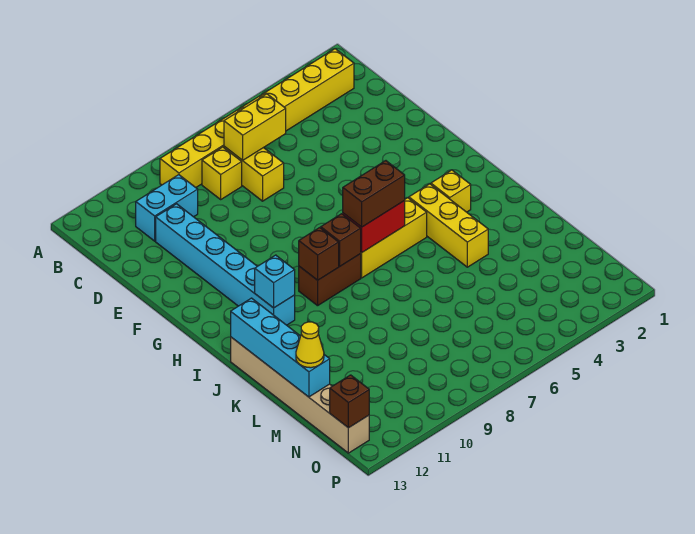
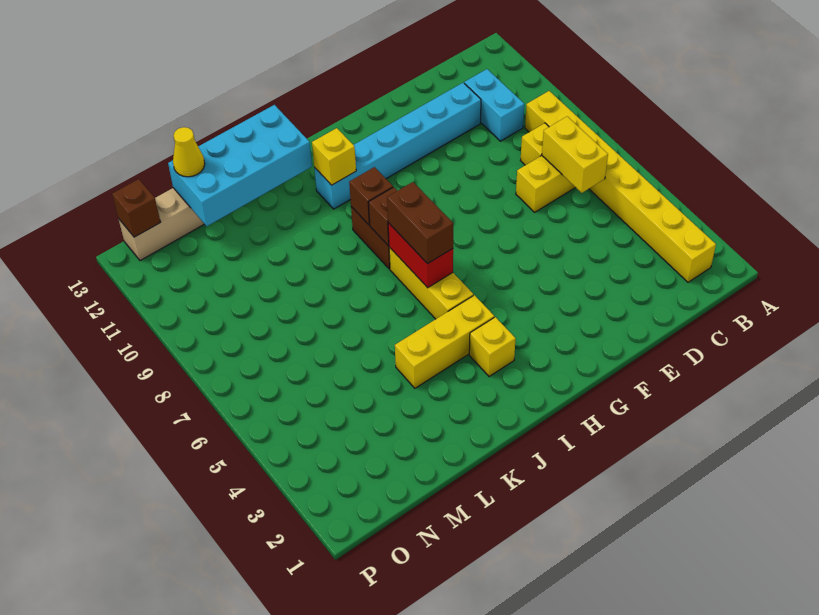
cyan 1x1 brick [255,255,295,308] -> yellow 1x1 brick [312,128,356,185]
cyan 1x4 brick [231,298,330,397] -> cyan 2x4 brick [168,105,312,226]

